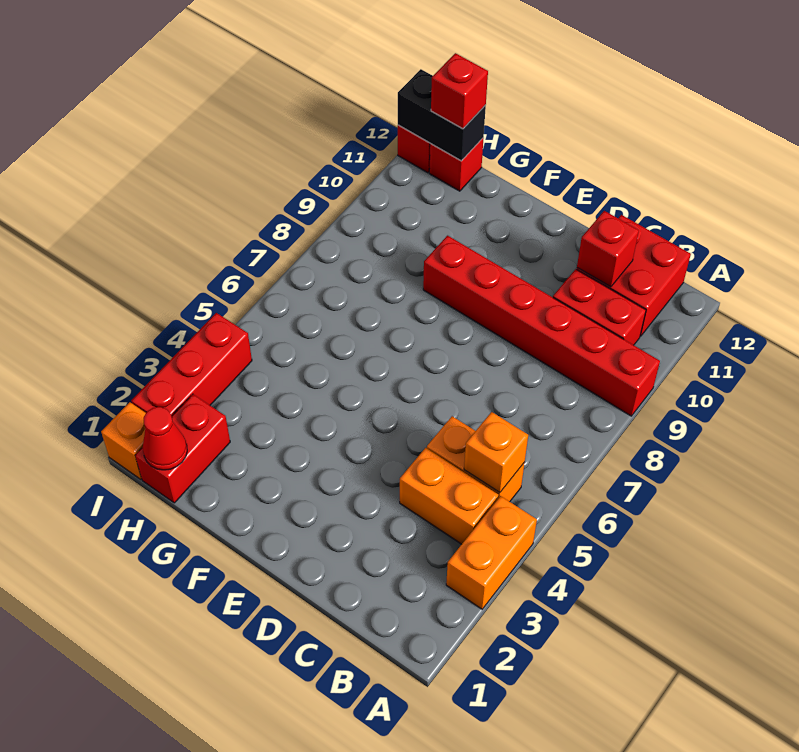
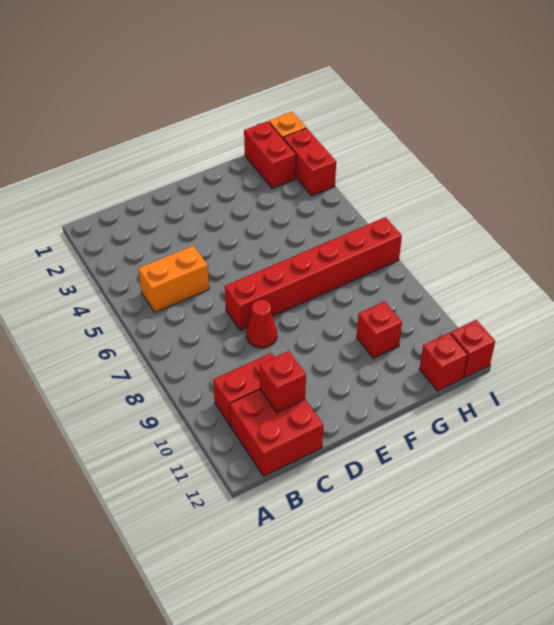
orange 1x2 brick [446,496,537,609] -> none
red 1x6 brick [423,236,660,416] -> red 1x6 brick moved to [225,217,402,330]
orange 1x2 brick [400,448,498,544] -> none
orange 1x1 brick [464,412,528,493] -> none
red 1x1 cone [143,407,187,470] -> red 1x1 cone moved to [247,300,277,348]
black 1x2 brick [398,69,486,161] -> none
red 1x1 brick [431,53,488,129] -> red 1x1 brick moved to [357,301,402,358]
red 1x3 brick [131,313,252,416] -> red 1x2 brick [283,128,336,196]

